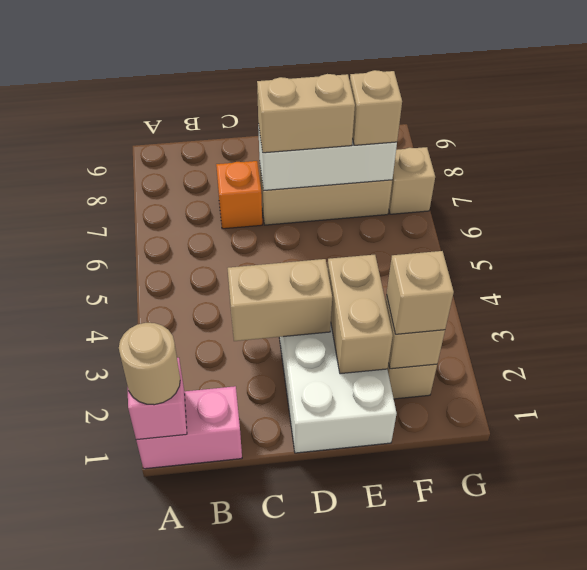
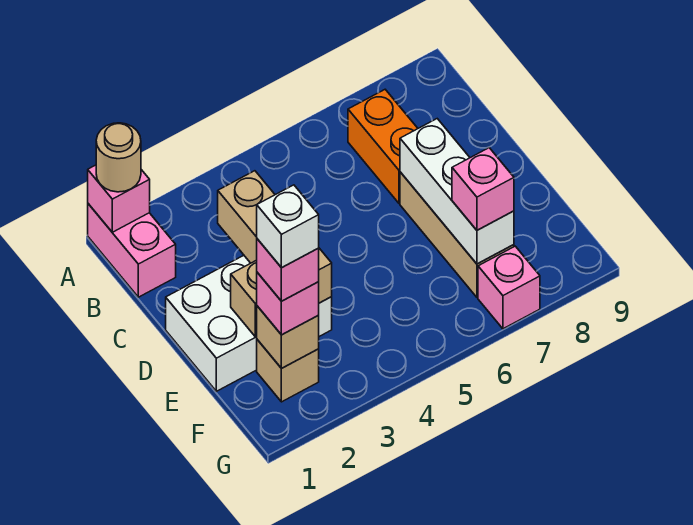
orange 1x1 brick [216,161,262,229] -> orange 1x2 brick [348,90,418,203]
tan 1x2 brick [257,74,355,153] -> none
tan 1x1 brick [387,251,454,334] -> pink 1x1 brick [257,272,319,335]
none -> pink 1x1 brick [257,239,319,301]
none -> white 1x1 brick [257,185,319,268]
tan 1x1 brick [350,70,402,145] -> pink 1x1 brick [452,148,514,230]
tan 1x1 brick [389,147,435,214] -> pink 1x1 brick [478,246,540,329]

